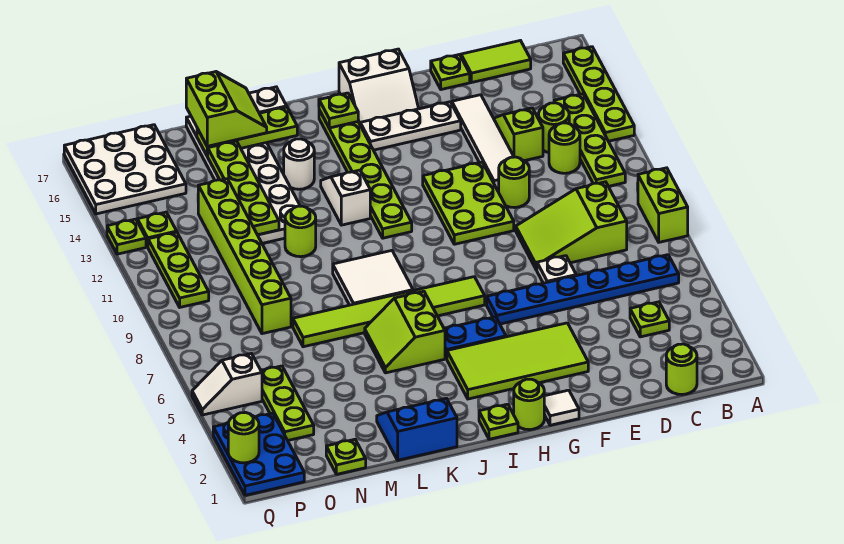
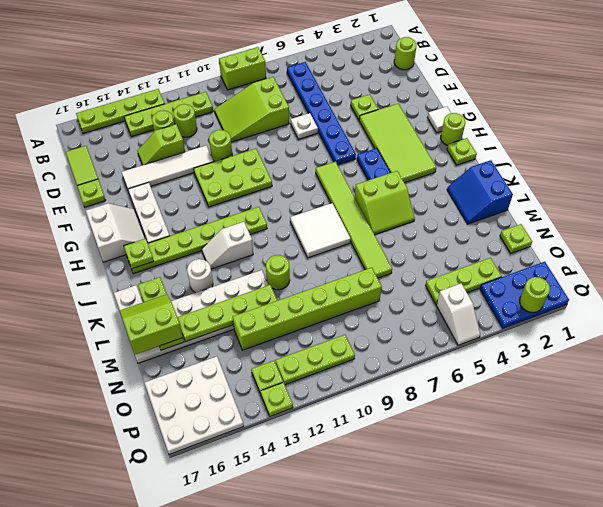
lime 1x1 plate [630,302,669,337] -> lime 1x1 plate moved to [351,94,378,120]
lime 2x3 slope [516,182,627,270] -> lime 2x3 slope turned to [214,77,289,142]

